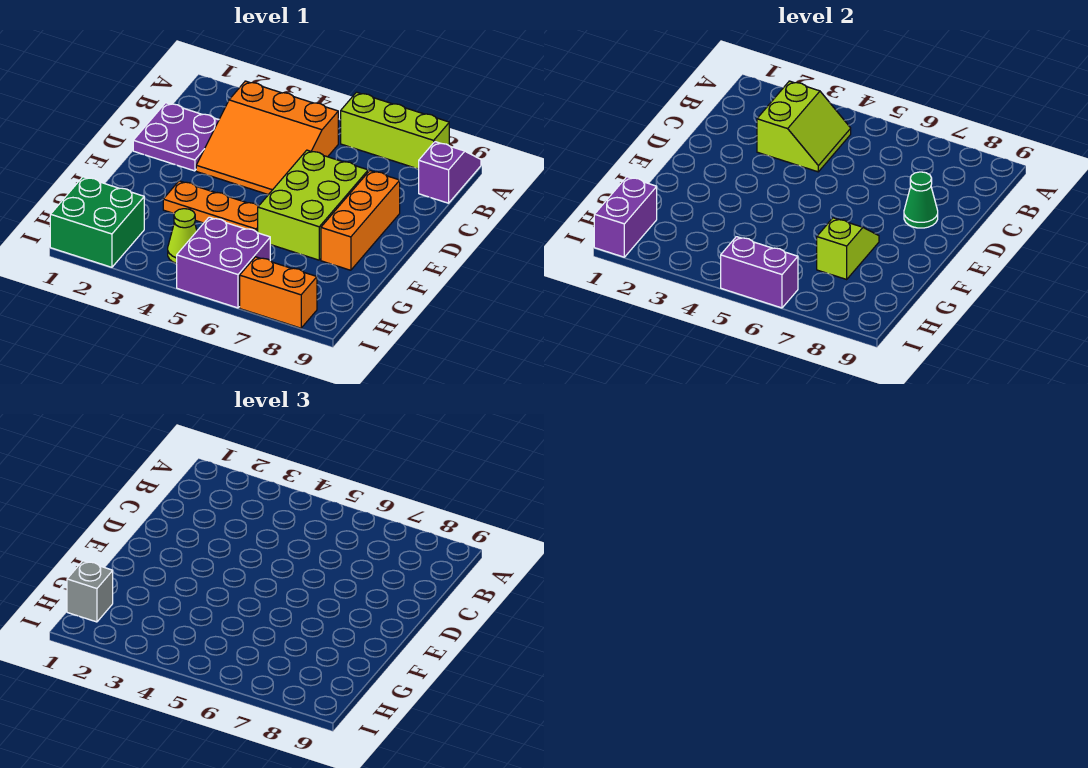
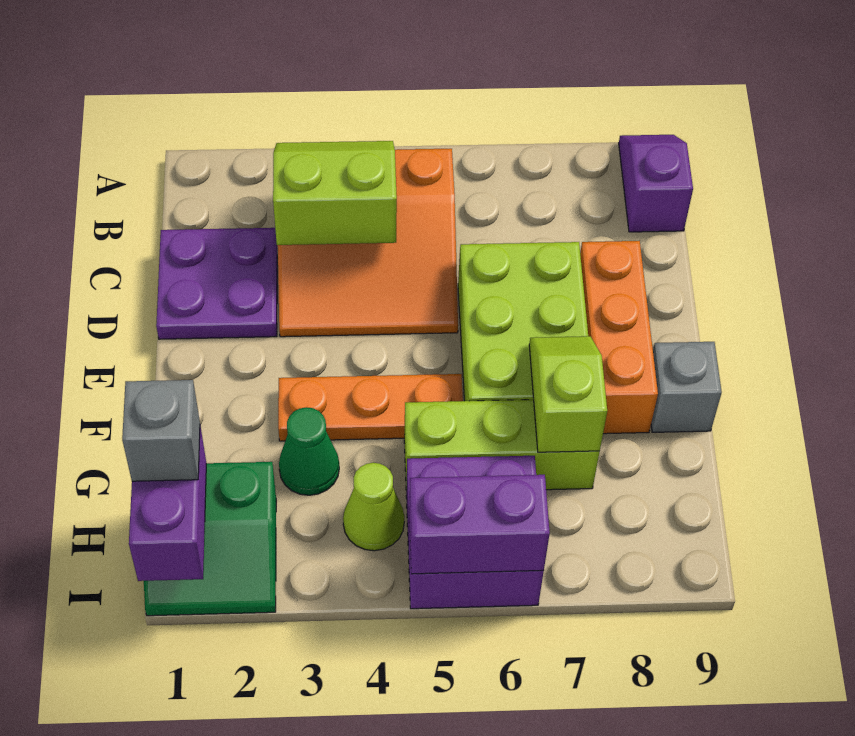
lime 1x3 brick [341,92,449,169] -> lime 1x3 brick moved to [404,400,600,490]
lime 2x2 slope [757,81,851,172] -> lime 2x2 slope turned to [273,141,397,245]
green 1x1 cone [904,172,938,228] -> green 1x1 cone moved to [279,407,339,495]
none -> grey 1x1 brick [651,342,722,432]
green 2x2 brick [50,177,144,267] -> green 2x2 slope [144,462,276,616]
orange 1x2 brick [240,257,317,328] -> none

